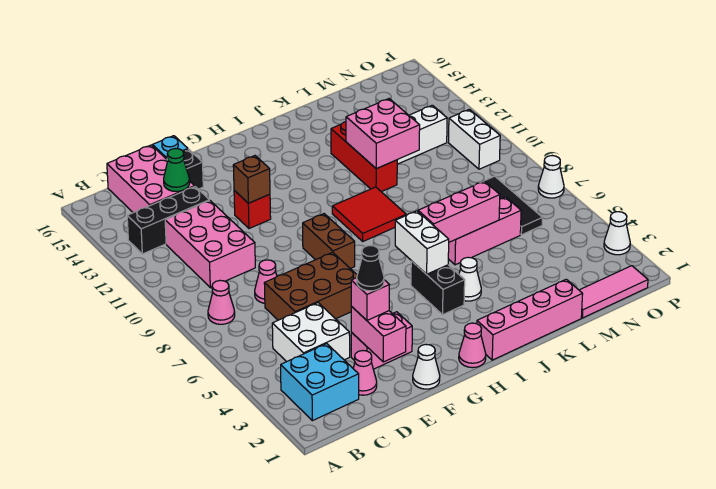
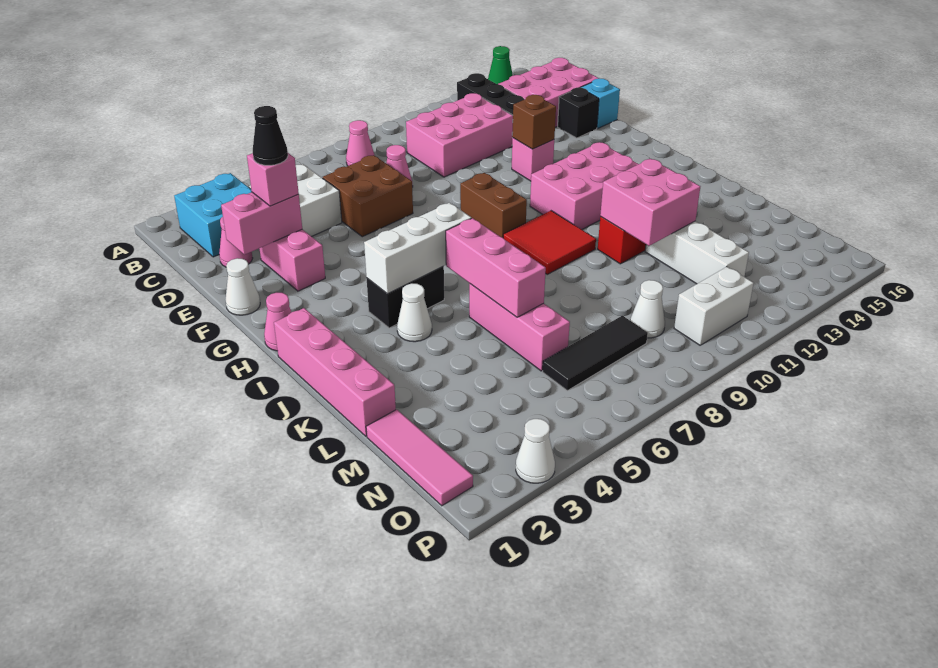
brown 2x3 brick [264,252,357,320] -> brown 2x2 brick [323,155,413,237]
green 1x1 cone [164,148,190,191] -> green 1x1 cone moved to [488,46,513,84]
red 1x1 brick [234,190,271,229] -> pink 1x1 brick [512,138,554,181]
brown 1x2 brick [303,214,355,269] -> brown 1x2 brick turned to [460,173,527,238]
none -> pink 2x3 brick [530,142,638,230]
white 1x2 brick [395,211,449,274] -> white 1x3 brick [364,203,471,294]
white 1x1 cone [538,156,564,198] -> white 1x1 cone moved to [630,280,665,338]

